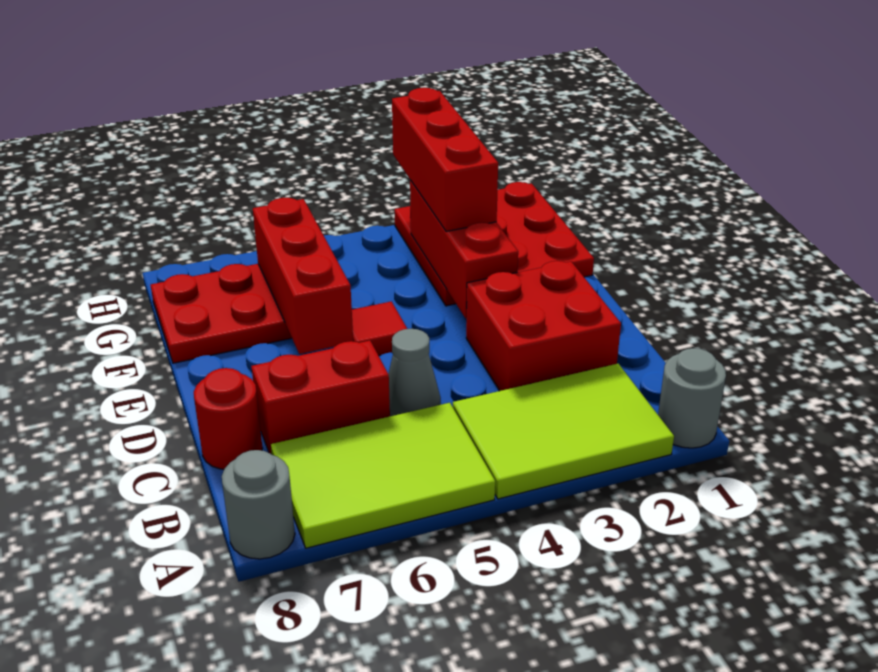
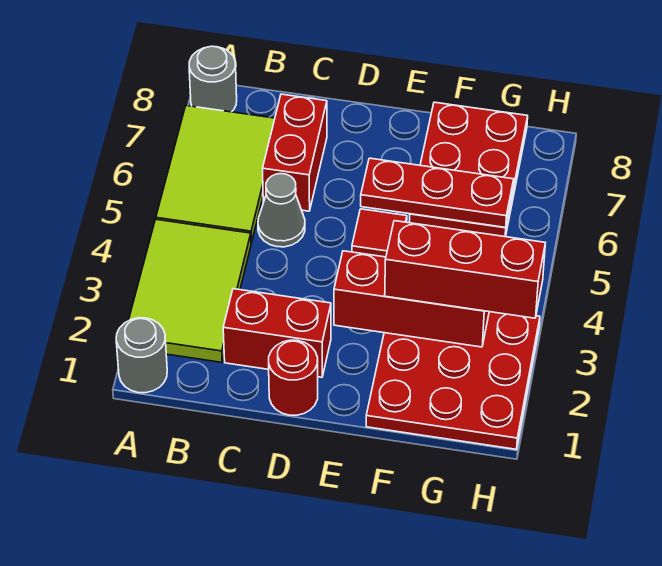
red 2x2 brick [466,261,621,391] -> red 1x2 brick [223,289,331,377]
red 1x1 round brick [194,368,263,469] -> red 1x1 round brick moved to [269,340,318,415]
red 1x3 brick [253,198,353,354] -> red 1x3 plate [361,158,514,227]

